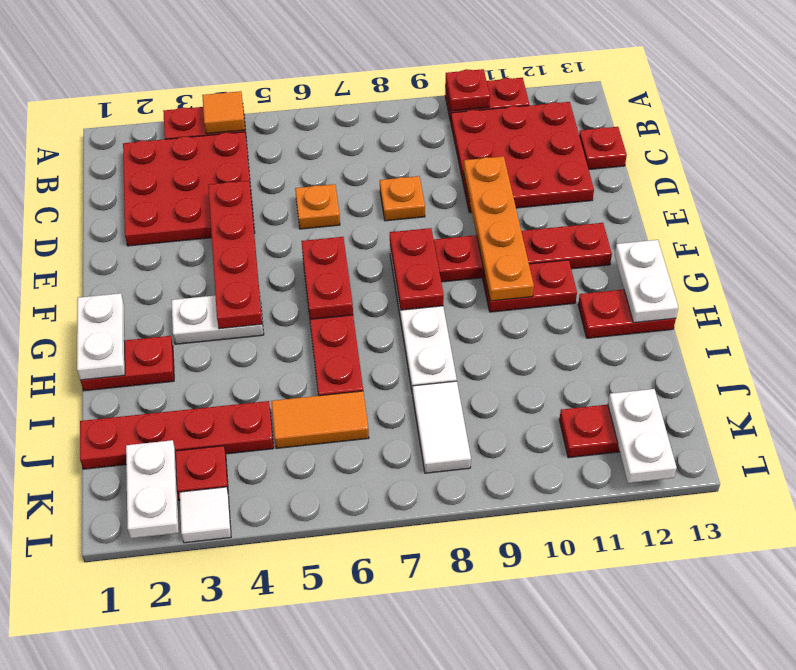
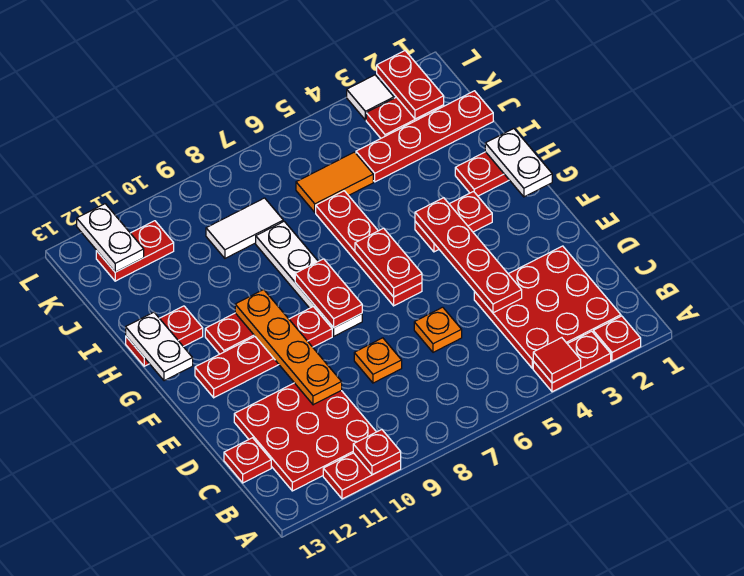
none -> red 1x1 plate [593,316,641,361]
orange 1x1 tile [202,91,245,134] -> red 1x1 tile [533,338,581,383]
white 1x2 plate [171,296,264,344] -> red 1x2 plate [415,191,492,252]
white 1x2 tile [413,381,471,473] -> white 1x2 tile turned to [206,198,283,258]
white 1x2 plate [126,440,179,538] -> red 1x2 plate [377,51,444,119]

